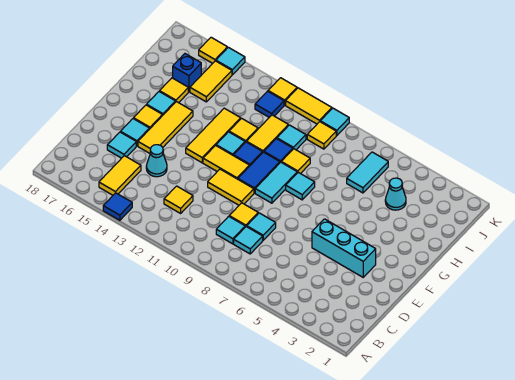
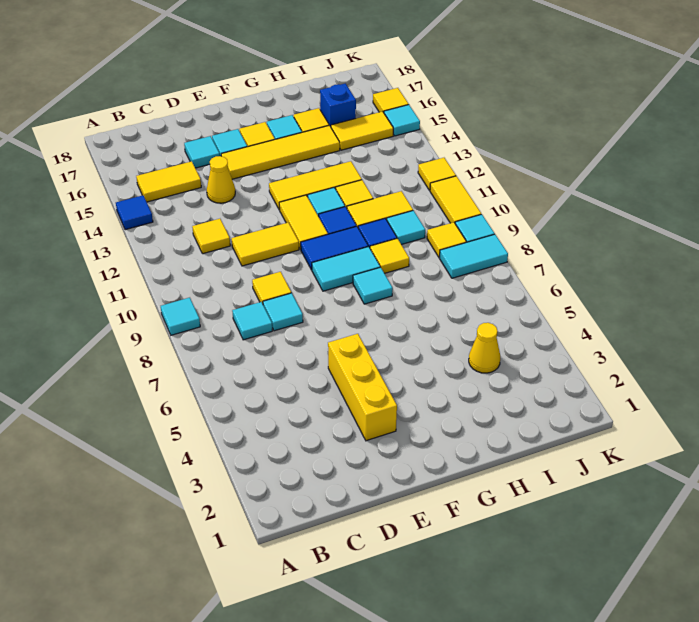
cyan 1x1 tile [216,216,245,244] -> cyan 1x1 tile moved to [161,298,200,335]
cyan 1x1 cone [146,145,167,177] -> yellow 1x1 cone [207,156,235,203]
cyan 1x3 brick [312,219,376,277] -> yellow 1x3 brick [328,334,397,441]
yellow 1x2 tile [208,169,254,205] -> yellow 1x2 tile turned to [232,223,299,266]
yellow 1x3 tile [138,102,193,153] -> yellow 1x4 tile [221,125,340,179]
cyan 1x1 cone [385,178,406,210] -> yellow 1x1 cone [469,323,500,373]
cyan 1x2 tile [347,152,388,193] -> cyan 1x2 tile moved to [440,234,508,278]
blue 1x1 tile [255,91,284,117] -> none

